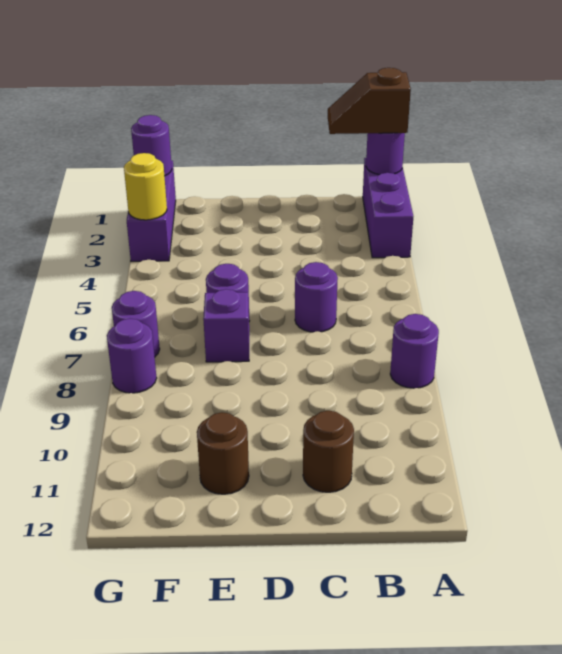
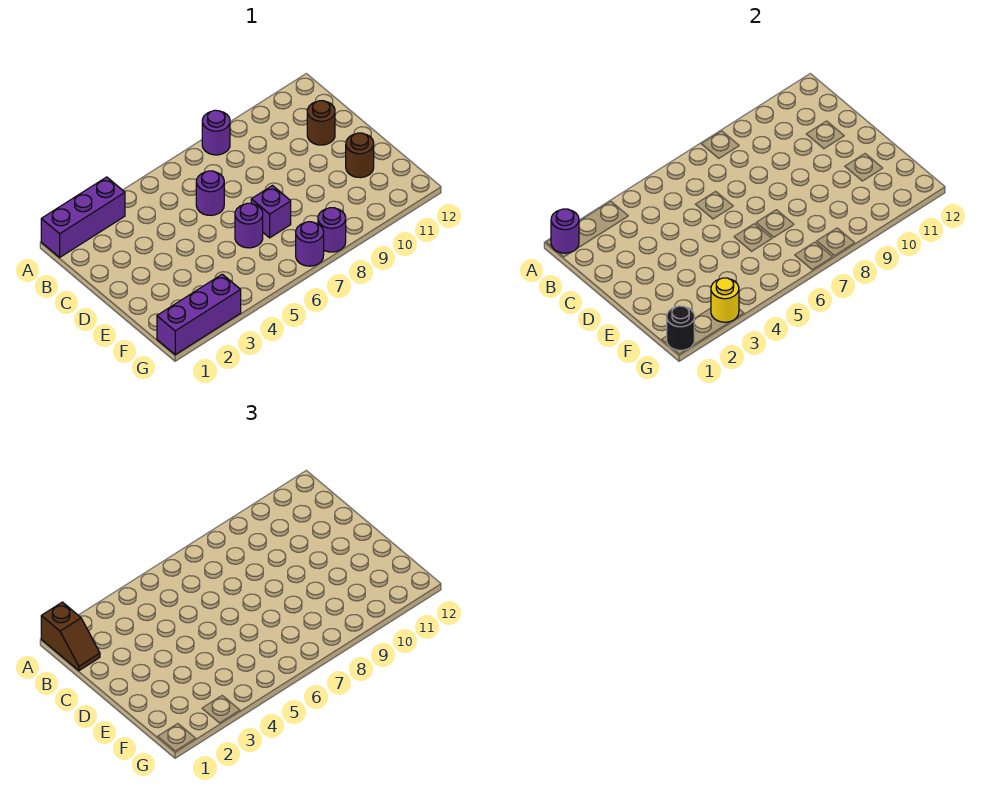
purple 1x1 round brick [131,115,172,176] -> black 1x1 round brick [667,306,694,350]

